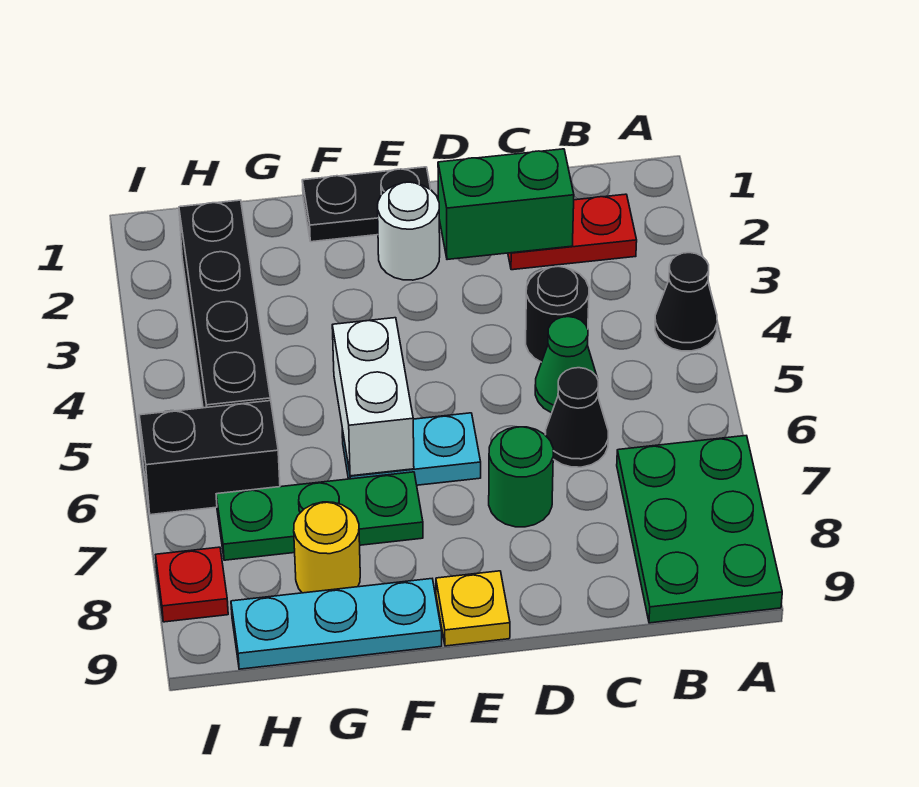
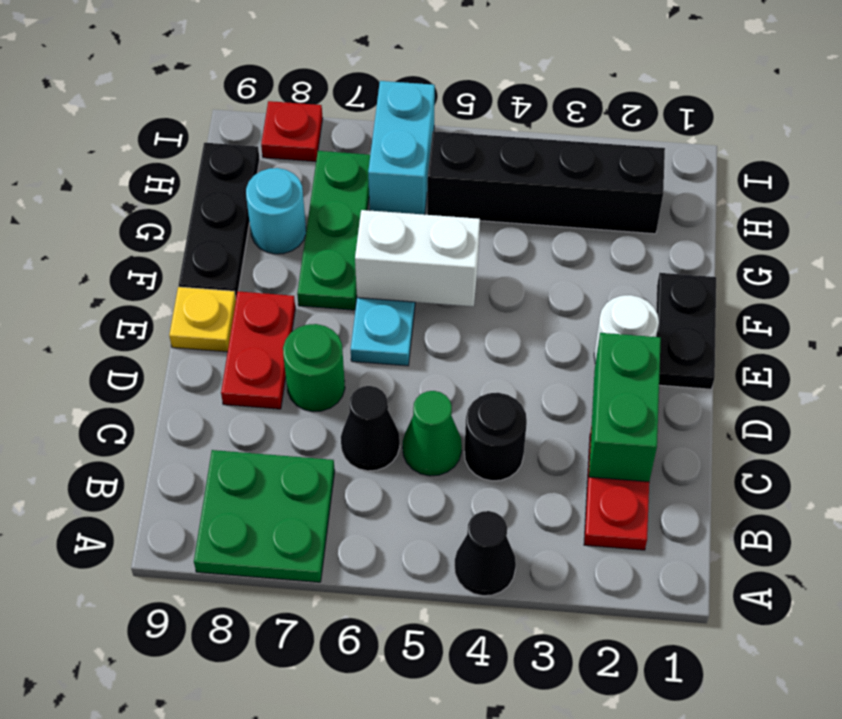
green 2x3 plate [617,436,782,623] -> green 2x2 plate [194,450,335,582]
none -> red 1x2 plate [221,291,295,409]
cyan 1x3 plate [231,579,442,669] -> black 1x3 plate [179,143,260,297]
yellow 1x1 round brick [294,502,360,593] -> cyan 1x1 round brick [246,168,306,254]
black 1x2 brick [139,401,280,515] -> cyan 1x2 brick [368,81,435,215]

